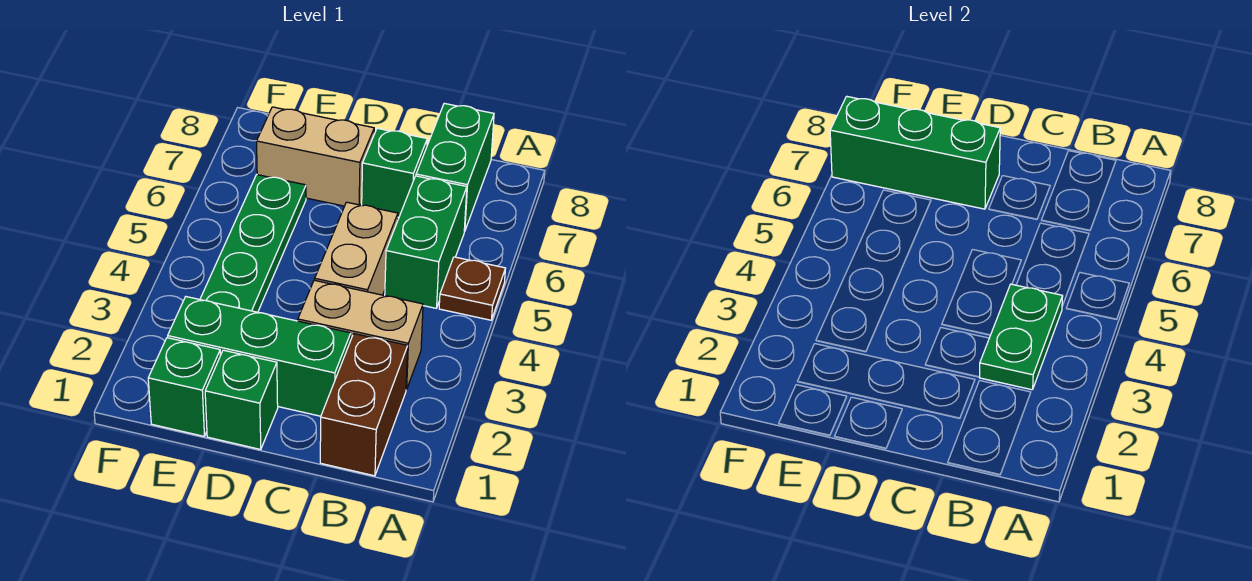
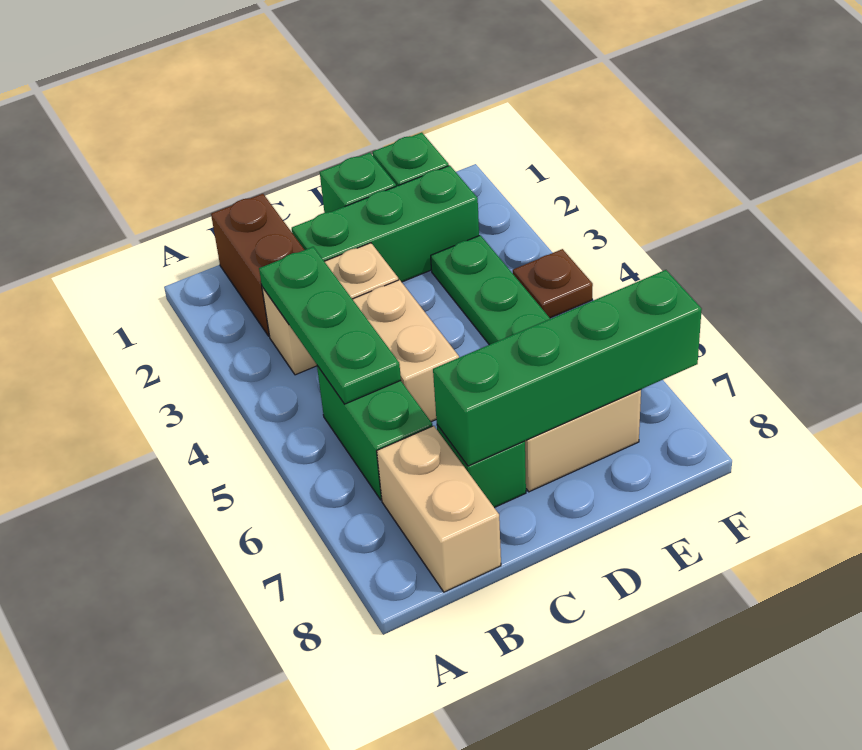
brown 1x1 plate [439,257,506,320] -> brown 1x1 plate moved to [513,249,593,318]
green 1x2 plate [979,284,1063,390] -> green 1x3 plate [259,247,401,404]
green 1x2 brick [416,103,494,231] -> tan 1x2 brick [377,426,501,592]
green 1x3 brick [830,96,1000,209] -> green 1x4 brick [433,270,702,466]

